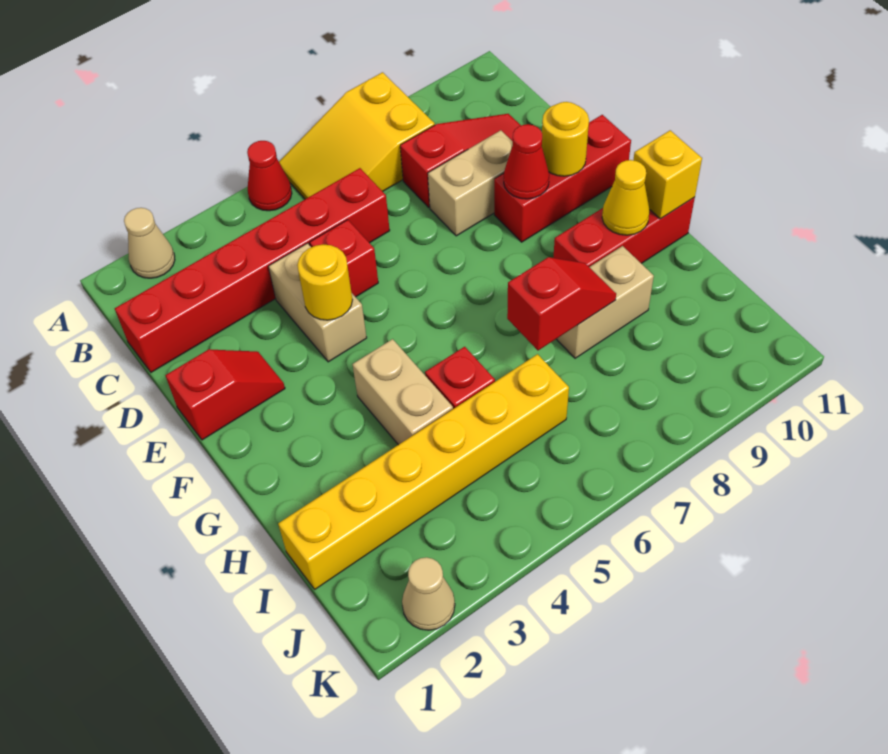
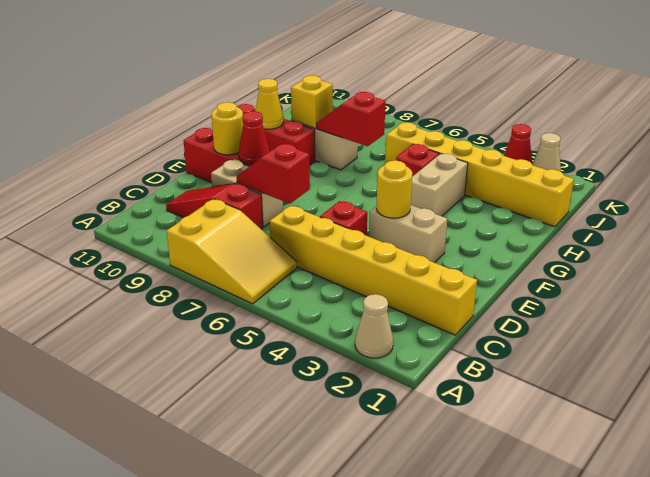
red 1x1 cone [247,141,292,211] -> red 1x1 cone moved to [504,124,532,164]
red 1x6 brick [115,168,390,372] -> yellow 1x6 brick [270,206,477,335]
tan 1x2 brick [269,243,367,362] -> tan 1x2 brick turned to [369,205,447,263]
red 1x2 slope [165,349,285,440] -> red 1x2 slope moved to [236,144,310,204]
yellow 1x1 brick [634,130,702,219] -> yellow 1x1 brick moved to [291,75,333,128]

